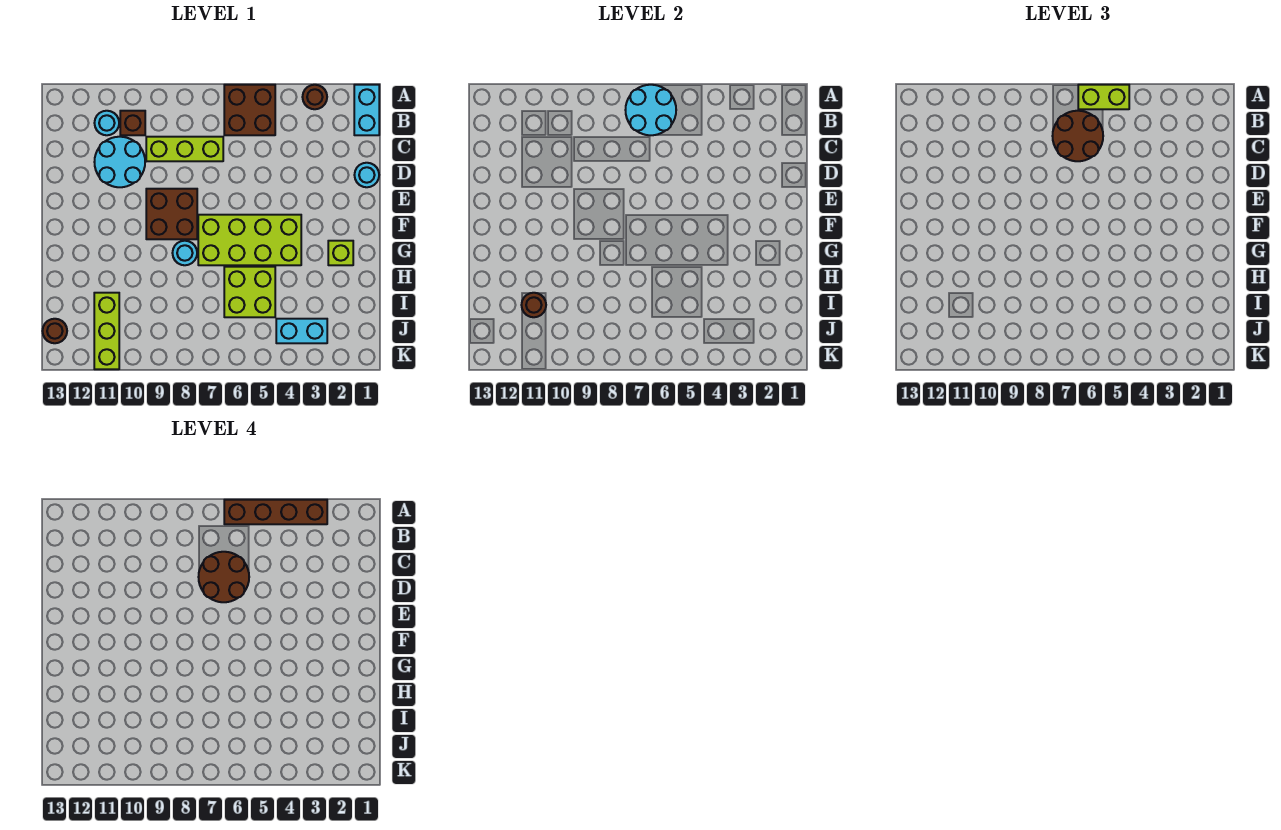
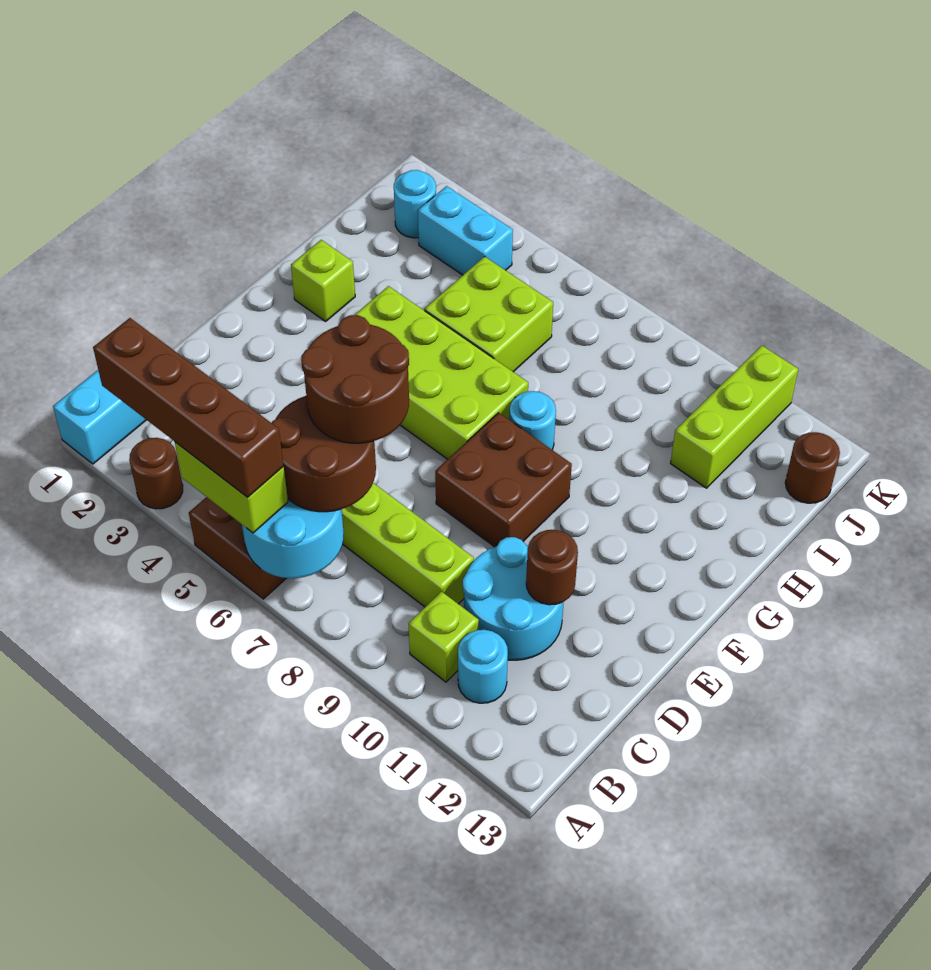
brown 1x1 brick [120,111,145,135] -> lime 1x1 brick [409,591,479,682]
cyan 1x1 round brick [355,163,379,187] -> cyan 1x1 round brick moved to [394,170,436,238]
brown 1x1 round brick [522,293,546,317] -> brown 1x1 round brick moved to [526,530,578,605]

